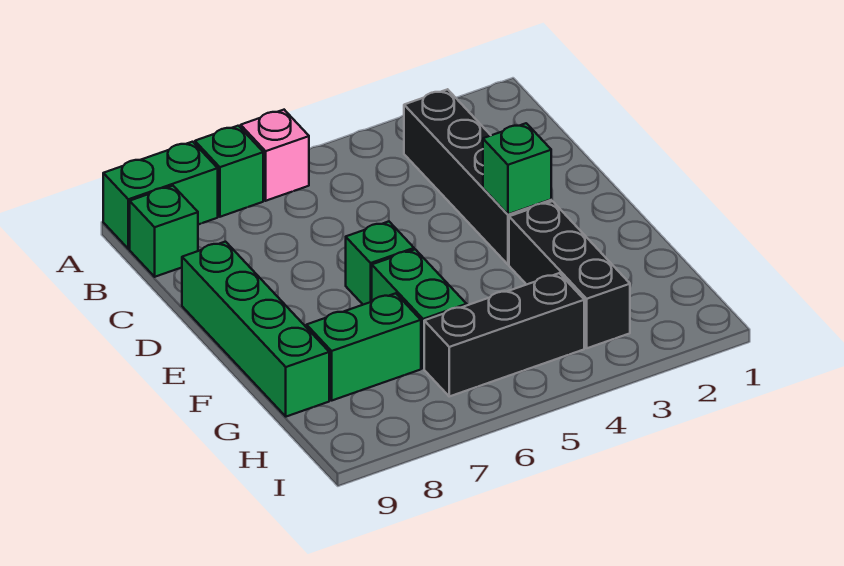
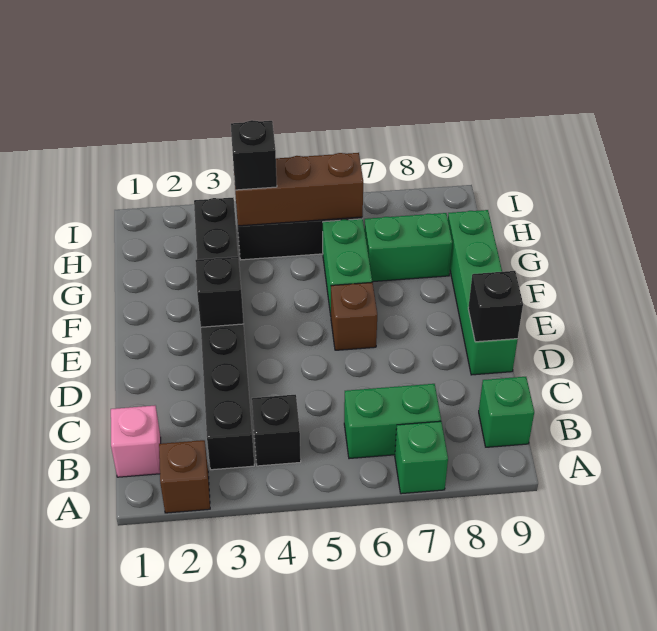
none -> brown 1x1 brick [159,440,210,513]
pink 1x1 brick [241,110,309,201] -> pink 1x1 brick moved to [111,406,161,477]
green 1x2 brick [103,142,218,249] -> green 1x2 brick moved to [344,384,441,459]
none -> black 1x1 brick [252,395,301,466]
none -> black 1x1 brick [468,271,523,342]
green 1x1 brick [483,123,551,214] -> black 1x1 brick [195,257,244,327]
green 1x1 brick [346,221,414,305] -> brown 1x1 brick [331,282,377,350]
none -> brown 1x3 brick [234,153,363,226]
none -> black 1x1 brick [231,120,277,190]

